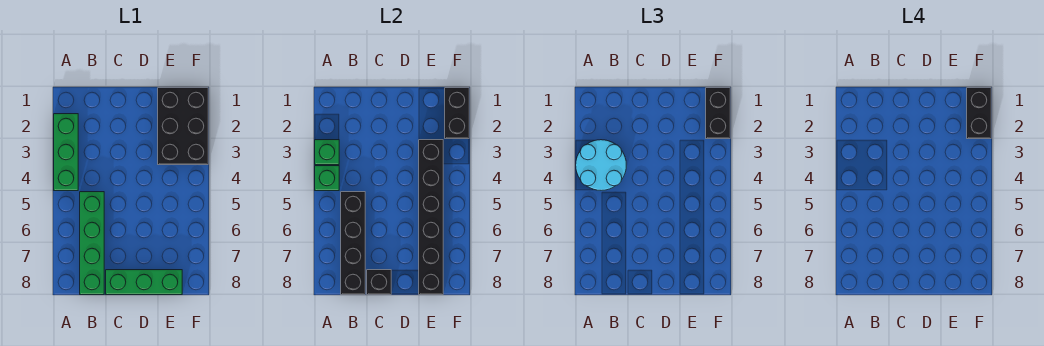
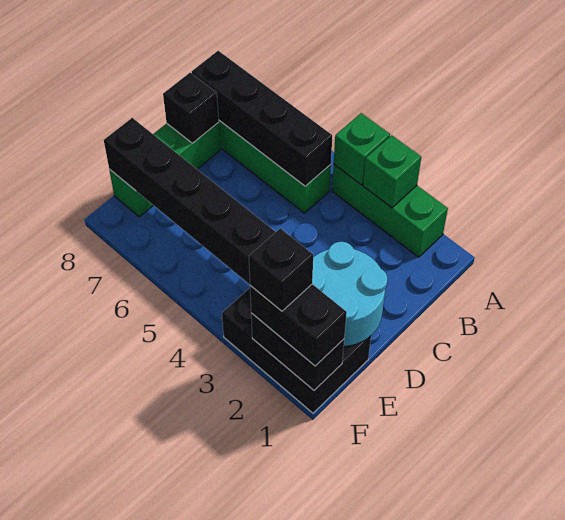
cyan 2x2 round brick [576,140,626,190] -> cyan 2x2 round brick moved to [312,242,387,346]
black 1x2 brick [967,88,991,139] -> black 1x1 brick [249,228,313,311]

